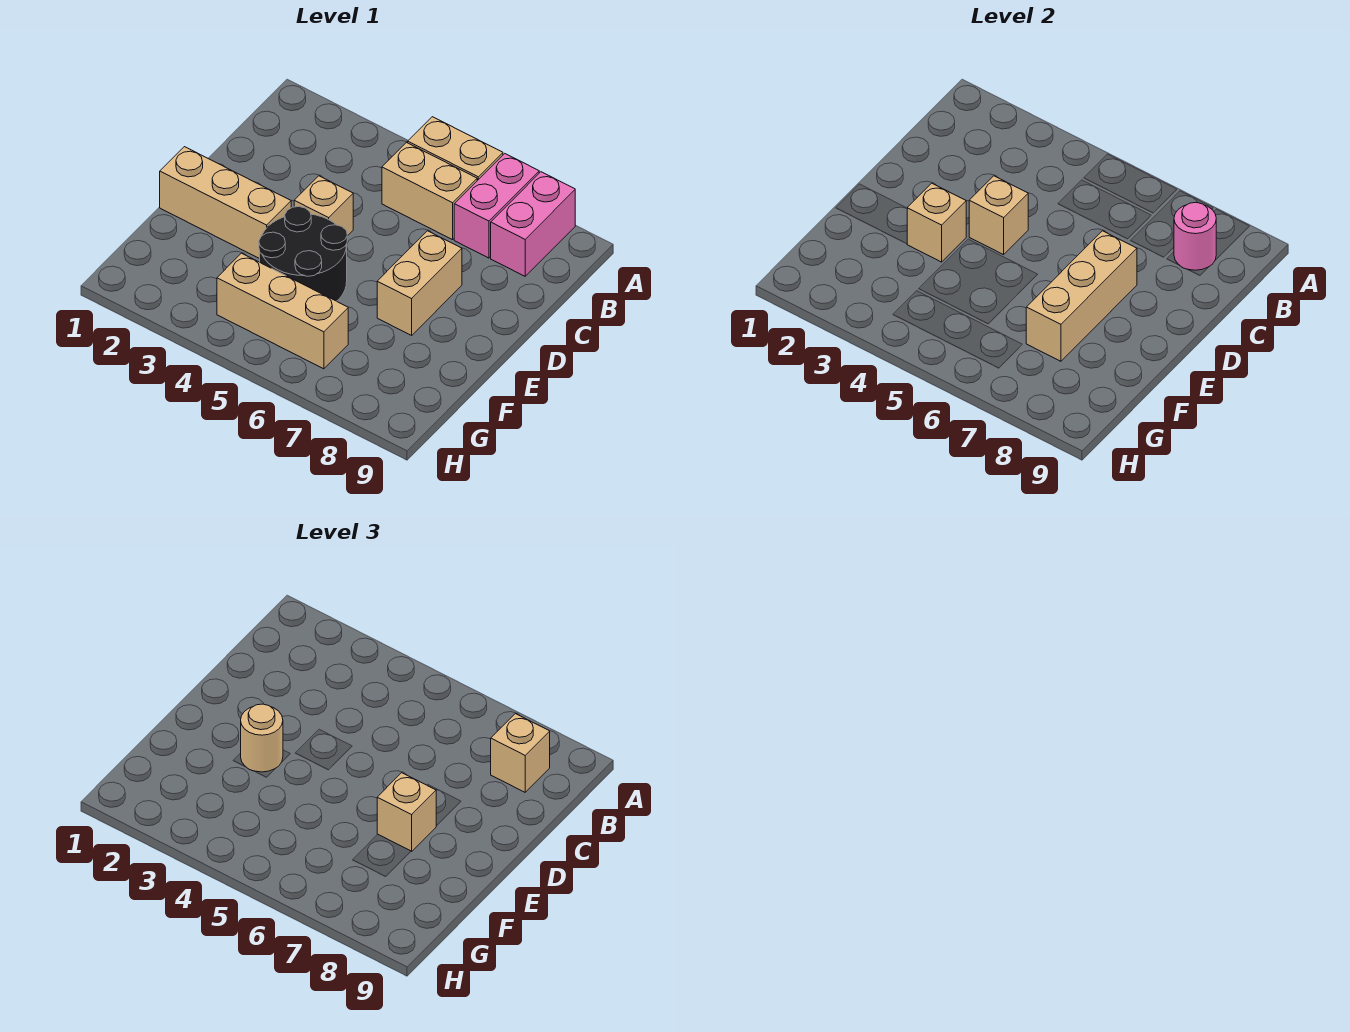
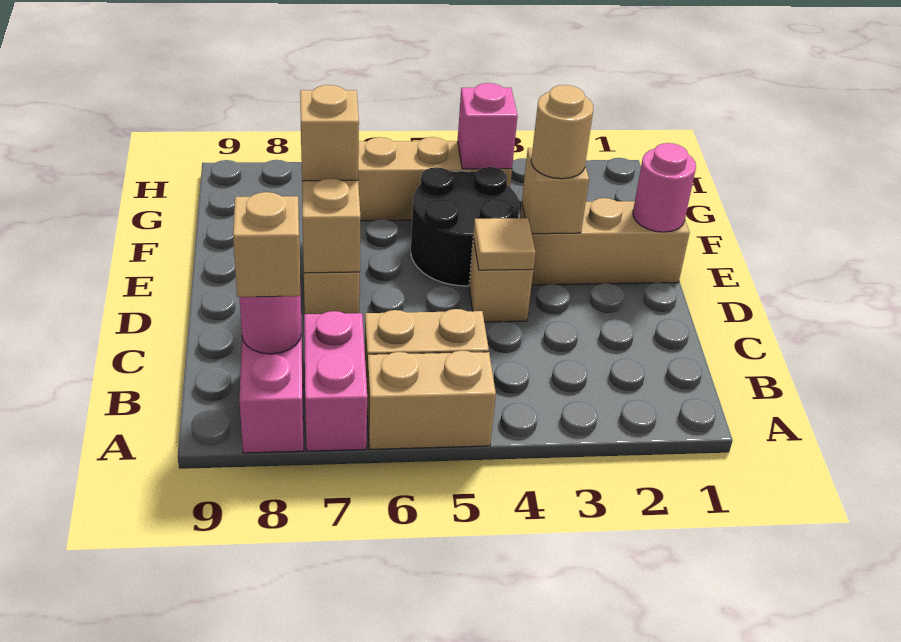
tan 1x1 brick [969,176,1028,255] -> tan 1x1 tile [473,218,536,270]
none -> pink 1x1 round brick [633,143,696,232]
none -> pink 1x1 brick [458,83,518,169]

